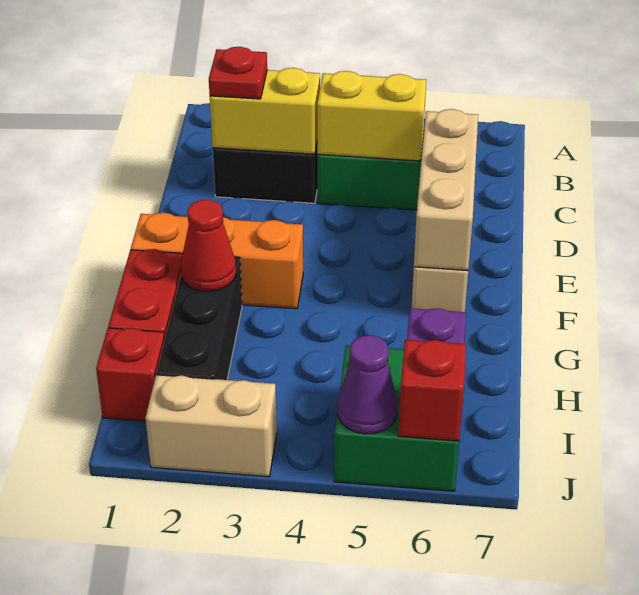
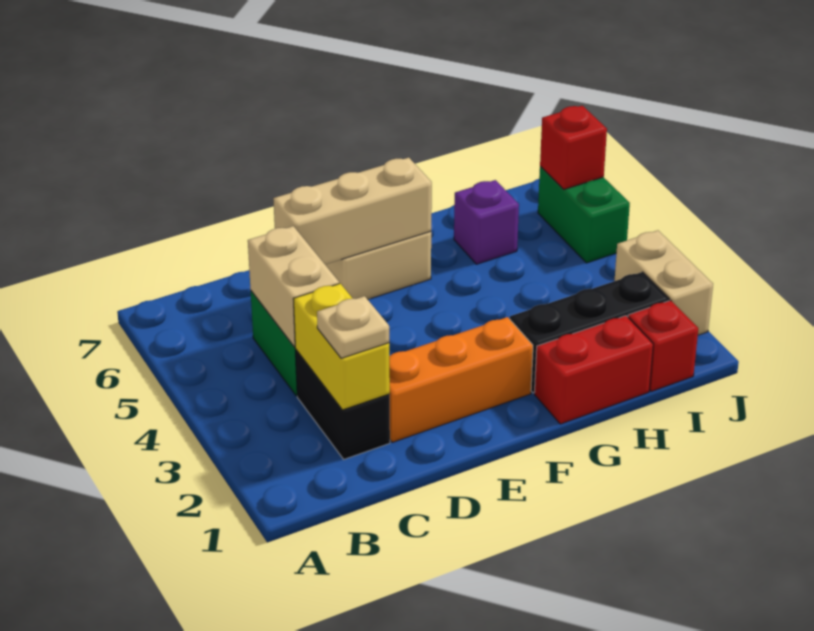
red 1x1 plate [209,47,267,99] -> tan 1x1 plate [317,296,389,358]
yellow 1x2 brick [317,71,426,161] -> tan 1x2 brick [248,226,339,347]
orange 1x3 brick [131,213,303,309] -> orange 1x3 brick turned to [389,317,533,442]
red 1x1 cone [181,199,236,291] -> none
green 2x2 brick [334,345,459,491] -> green 1x2 brick [538,167,630,263]
purple 1x1 cone [337,335,398,434] -> none

